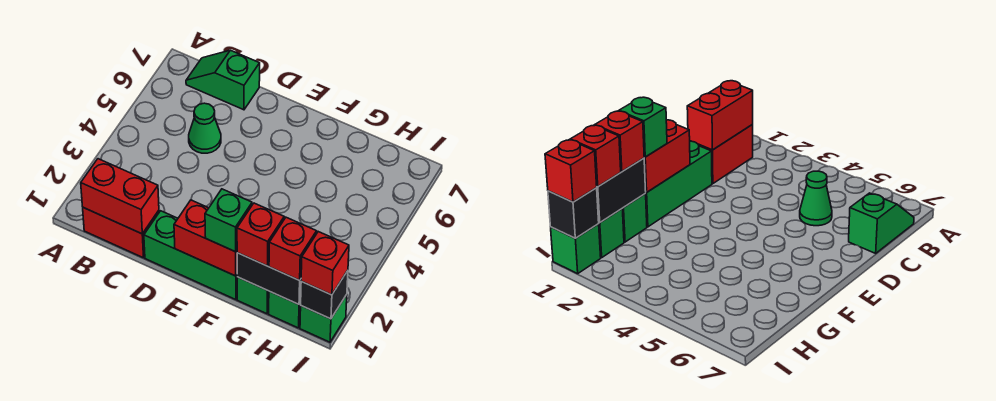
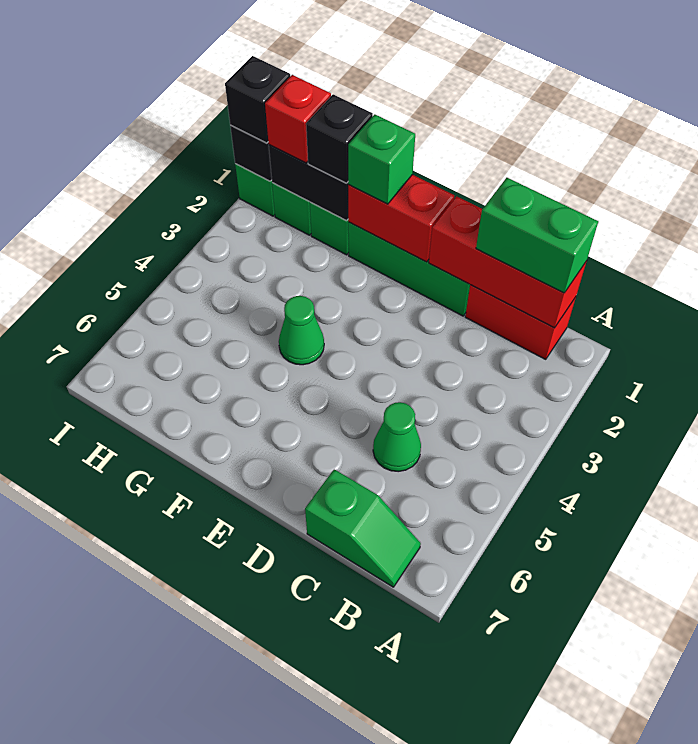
red 1x2 brick [81,159,159,234] -> red 1x3 brick [429,196,587,328]
none -> green 1x2 brick [476,178,598,293]
none -> green 1x1 cone [279,296,324,365]
red 1x1 brick [237,203,284,266] -> black 1x1 brick [306,94,373,183]
red 1x1 brick [301,232,349,295] -> black 1x1 brick [225,56,290,143]

